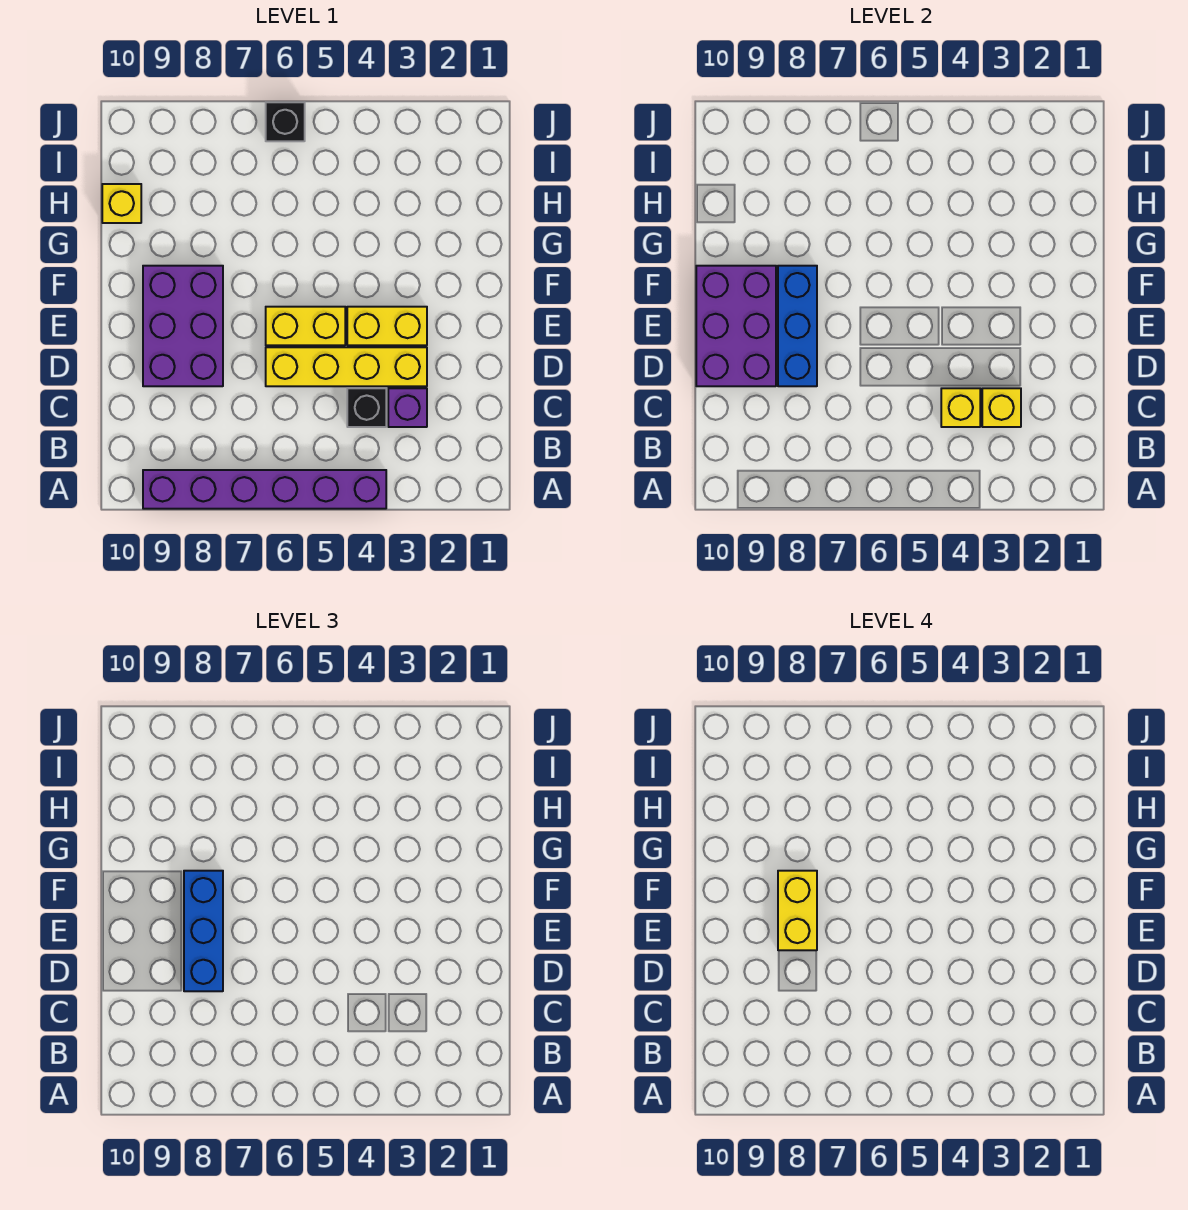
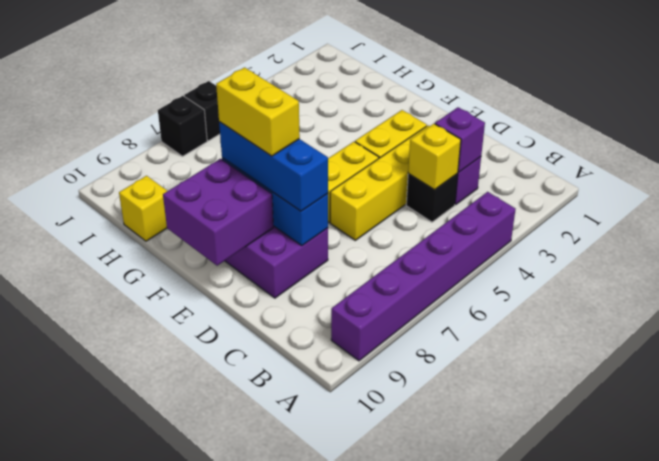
yellow 1x1 brick [982,388,1021,427] -> purple 1x1 brick [435,107,485,172]
purple 2x3 brick [696,266,776,386] -> purple 2x2 brick [163,159,274,266]
none -> black 1x1 brick [158,96,207,156]

